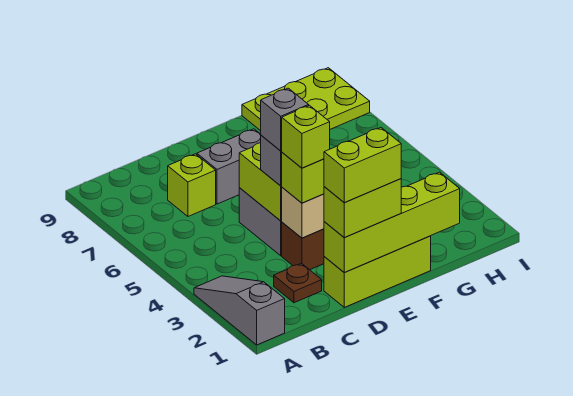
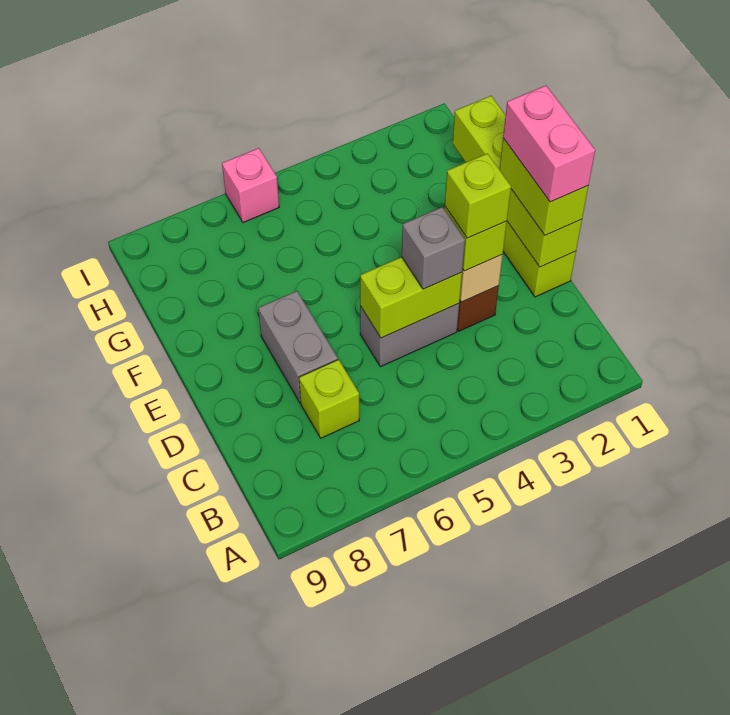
grey 1x3 slope [194,276,285,345] -> none
brown 1x1 plate [274,263,322,303] -> none
lime 1x2 brick [324,128,401,203] -> pink 1x2 brick [503,86,595,202]
grey 1x1 brick [261,88,309,151] -> none
lime 2x3 plate [242,68,370,131] -> none
none -> pink 1x1 brick [222,148,279,223]

